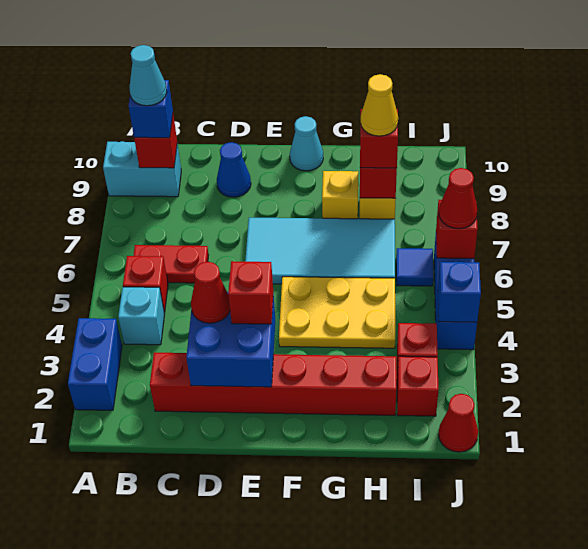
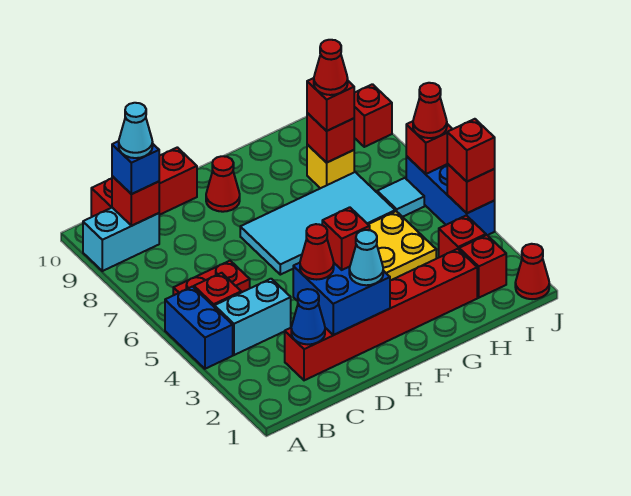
blue 1x2 brick [68,318,122,410] -> blue 1x2 brick moved to [165,287,233,369]
cyan 1x1 brick [118,287,165,345] -> cyan 1x2 brick [214,279,291,355]
none -> red 1x3 brick [91,147,197,217]
blue 1x1 cone [217,142,251,197] -> blue 1x1 cone moved to [291,289,325,344]
none -> red 1x1 cone [206,156,240,212]
cyan 1x1 cone [290,116,323,171] -> cyan 1x1 cone moved to [349,230,383,285]
yellow 1x1 brick [322,171,358,219] -> none
yellow 1x1 cone [361,74,398,136] -> red 1x1 cone [314,40,348,95]
blue 1x1 tile [396,248,433,286] -> cyan 1x1 tile [377,178,424,217]
blue 1x1 brick [438,262,481,322] -> red 1x1 brick [447,164,495,213]
none -> red 1x1 brick [447,119,495,182]
none -> red 1x1 brick [354,84,392,147]

